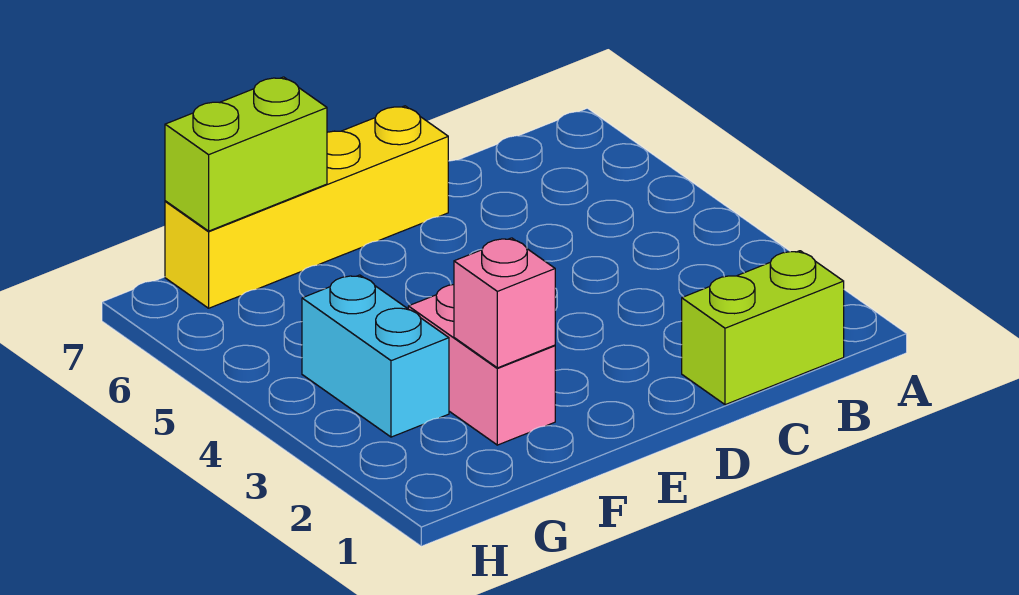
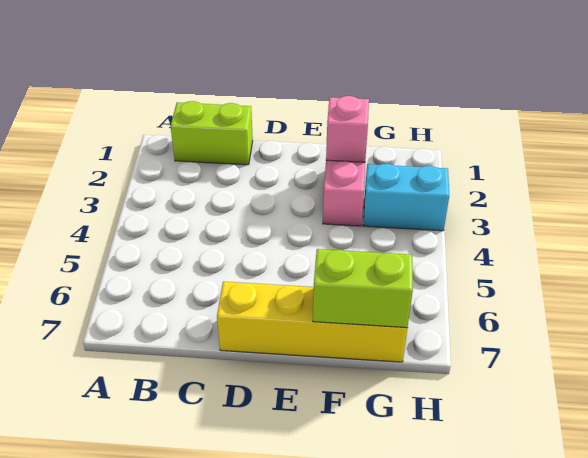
cyan 1x2 brick [302,275,449,437] -> cyan 1x2 brick turned to [363,164,449,231]

